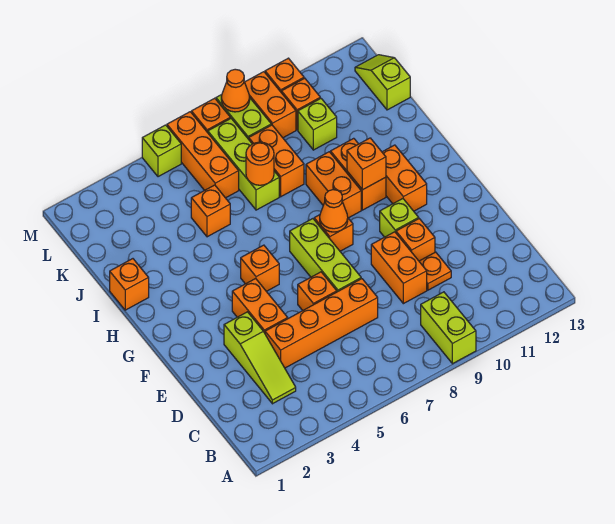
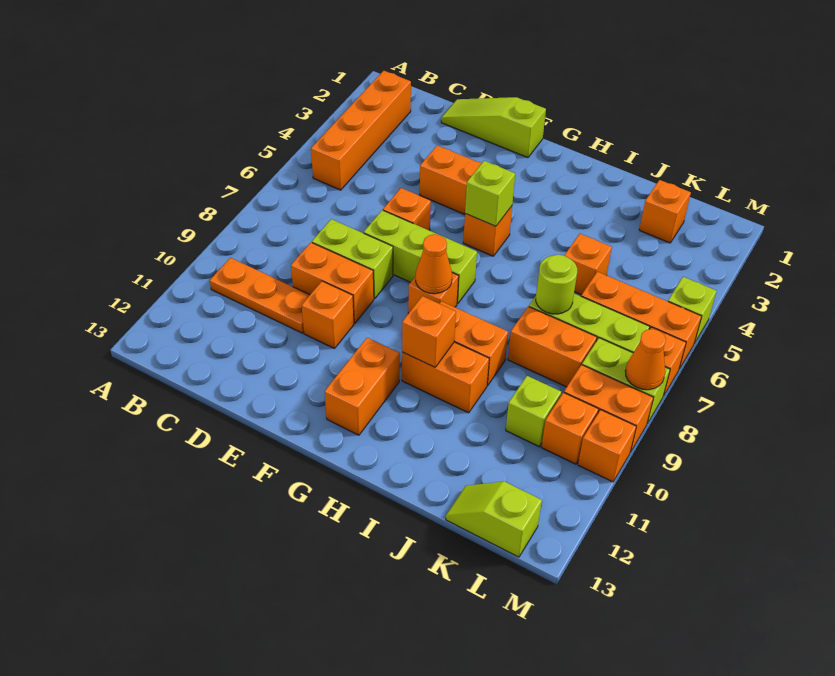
lime 1x2 brick [421,292,476,364] -> lime 1x2 brick moved to [312,219,393,299]
lime 1x3 slope [224,312,296,404] -> lime 1x3 slope moved to [441,97,546,158]
orange 1x4 brick [265,279,378,368] -> orange 1x4 brick moved to [311,71,411,190]
orange 1x1 plate [419,252,451,290] -> orange 1x3 plate [210,258,310,333]
lime 1x1 brick [380,199,419,237] -> lime 1x1 brick moved to [465,161,515,226]
orange 1x2 brick [382,145,427,211] -> orange 1x2 brick turned to [325,338,400,435]
orange 1x1 brick [110,259,149,310] -> orange 1x1 brick moved to [639,180,691,243]
orange 1x1 round brick [246,142,274,185] -> lime 1x1 round brick [536,255,577,314]
lime 1x2 slope [355,55,410,110] -> lime 1x2 slope turned to [446,481,542,557]

